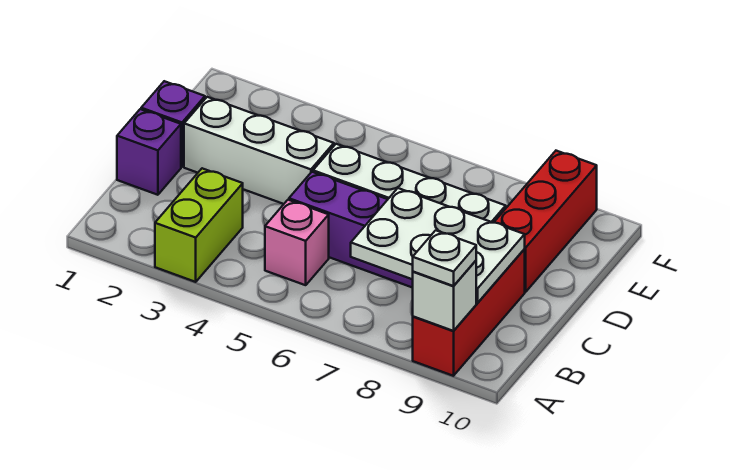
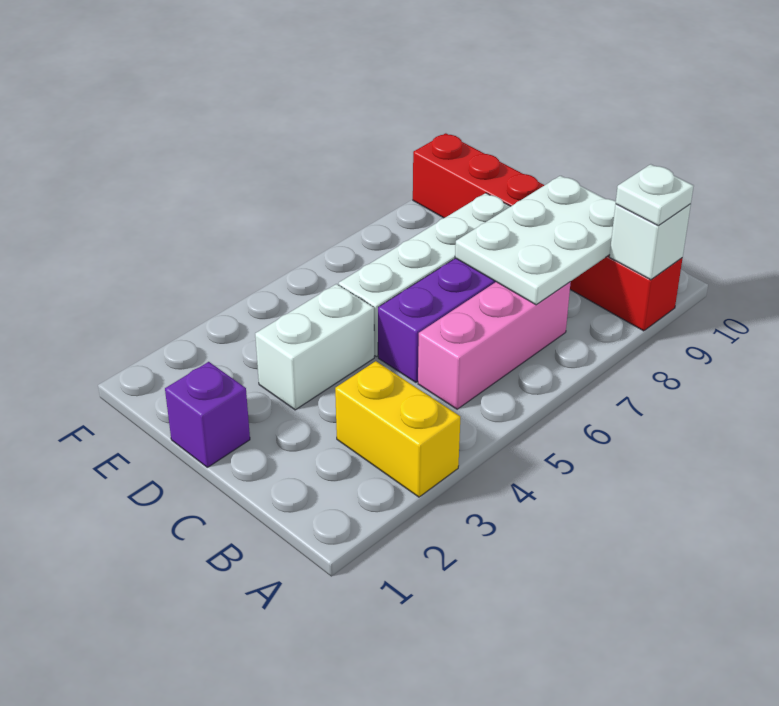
lime 1x2 brick [155,168,243,282] -> yellow 1x2 brick [335,361,460,497]
pink 1x1 brick [265,200,329,285] -> pink 1x3 brick [418,282,571,409]
purple 1x1 brick [117,109,181,195] -> none
white 1x3 brick [184,97,334,204] -> white 1x2 brick [255,284,374,410]

